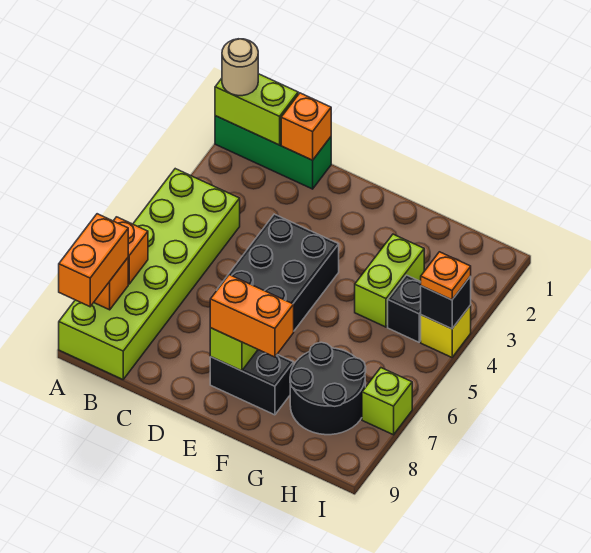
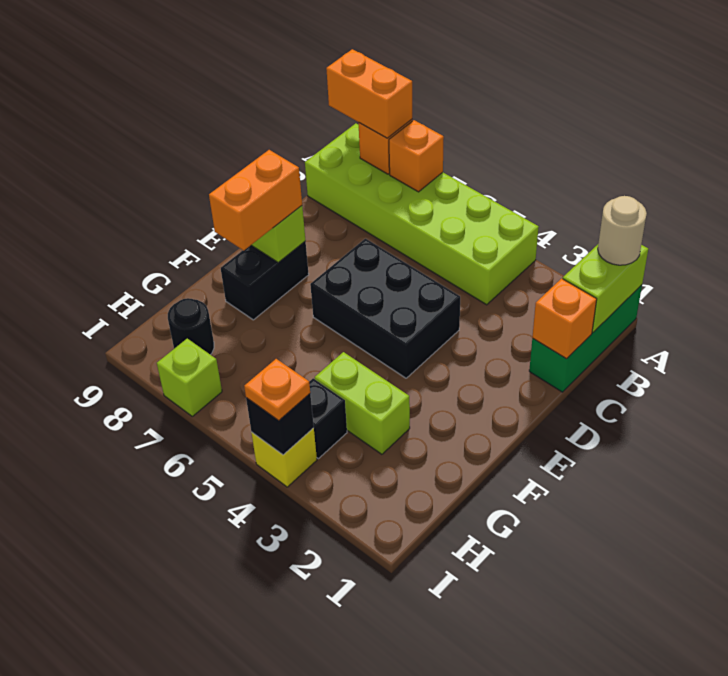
black 2x2 round brick [290,342,366,435] -> black 1x1 round brick [168,298,214,355]

